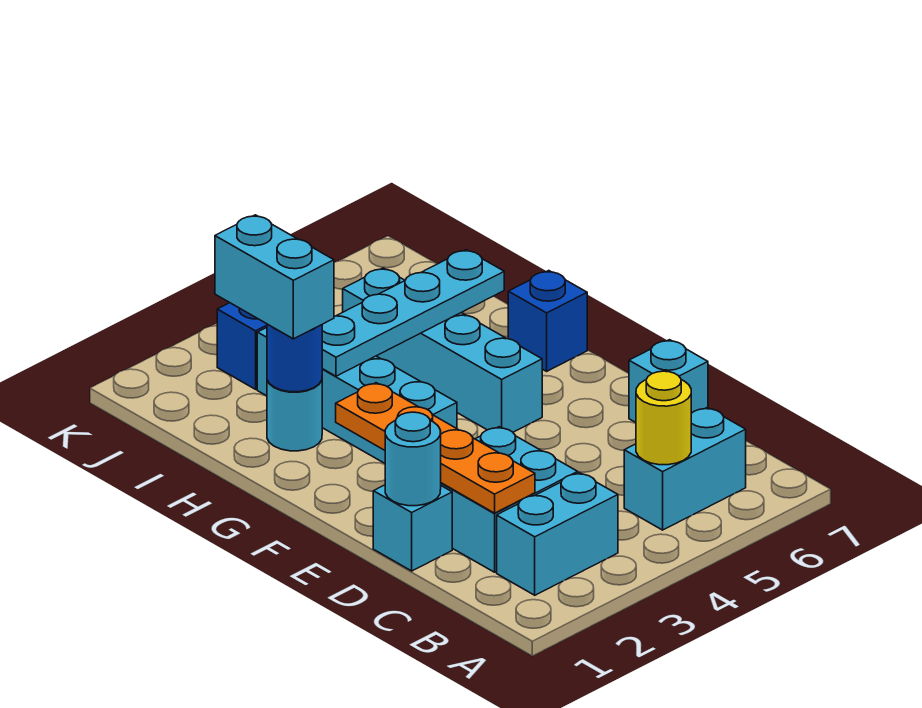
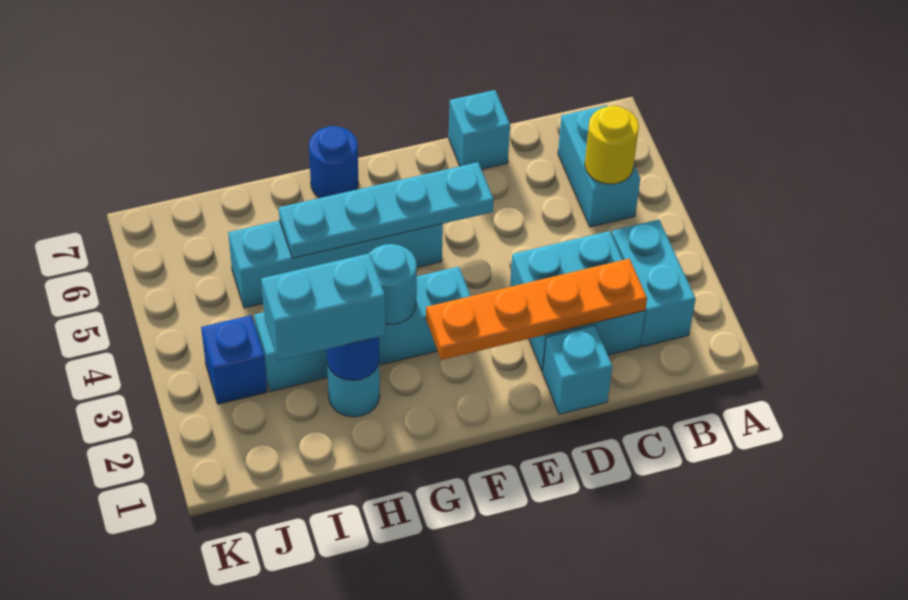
cyan 1x1 round brick [385,412,441,506] -> cyan 1x1 round brick moved to [369,244,417,324]
blue 1x1 brick [508,271,587,371] -> blue 1x1 round brick [309,126,358,198]
cyan 1x4 plate [322,250,504,376] -> cyan 1x4 plate turned to [279,162,494,258]

